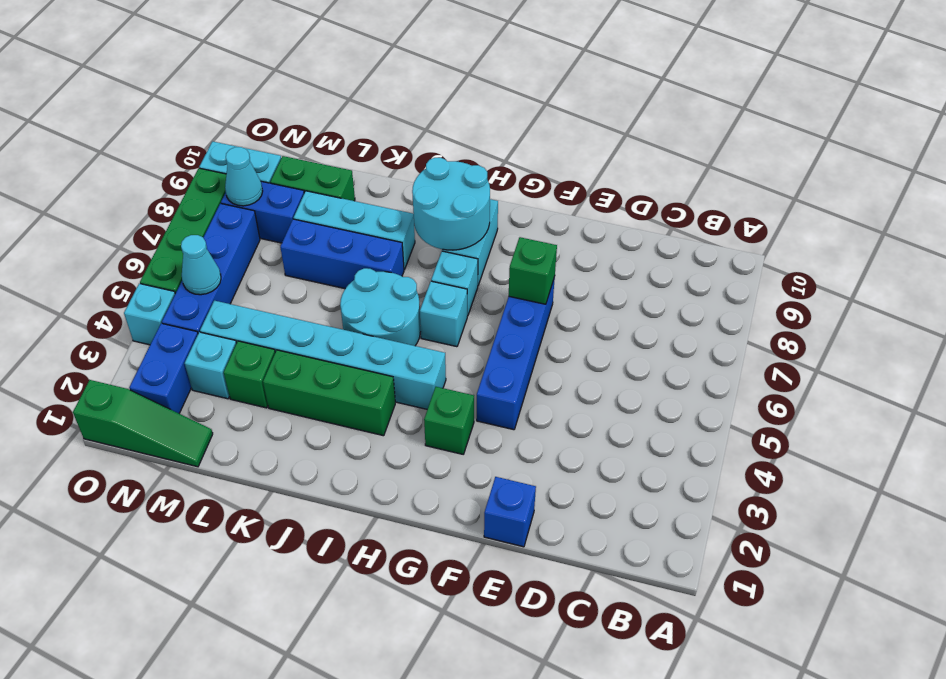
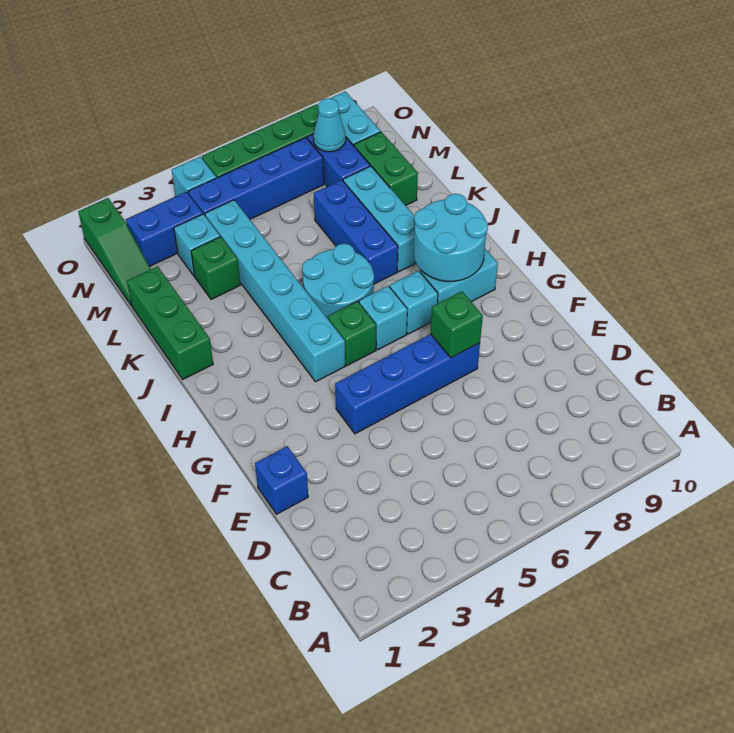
green 1x1 brick [424,387,474,454] -> green 1x1 brick moved to [328,301,376,366]
green 1x3 brick [263,350,395,436] -> green 1x3 brick moved to [127,266,213,379]
cyan 1x1 cone [181,235,221,295] -> none

